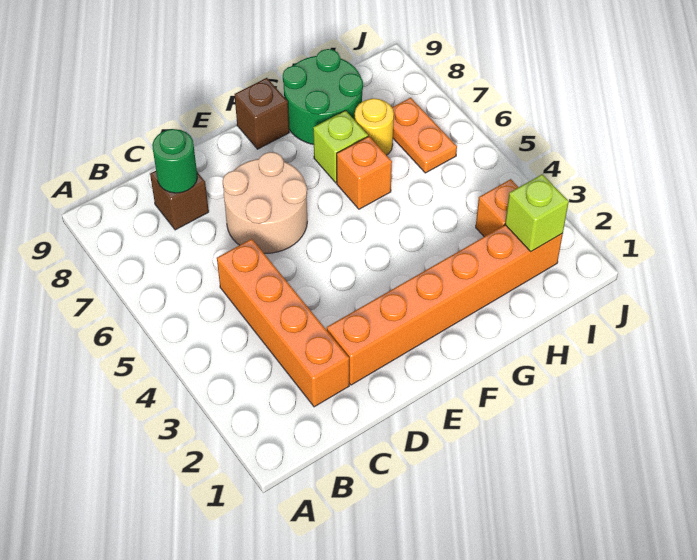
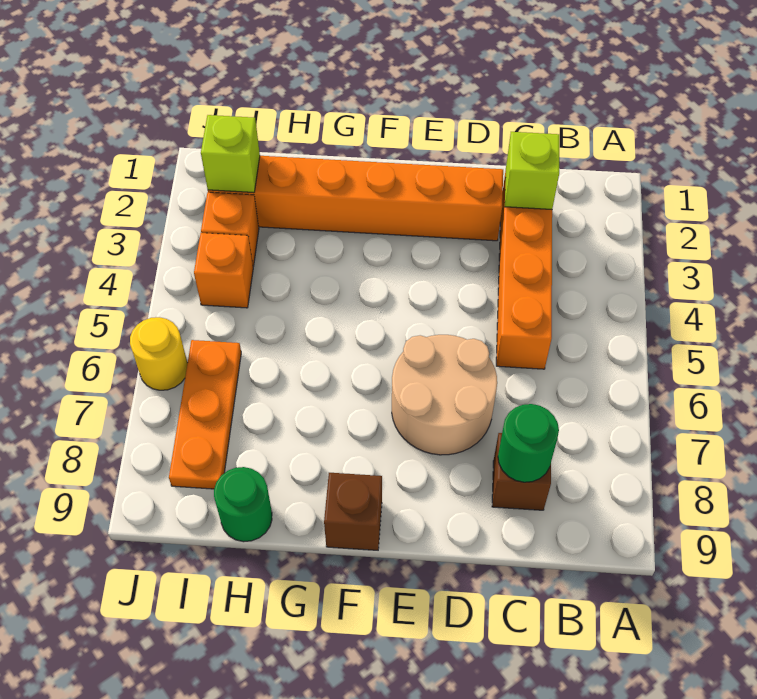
orange 1x1 brick [337,136,392,209] -> orange 1x1 brick moved to [194,233,253,308]
lime 1x1 brick [313,111,368,183] -> lime 1x1 brick moved to [505,132,559,209]
green 2x2 round brick [283,49,363,144] -> green 1x1 round brick [214,467,272,542]
yellow 1x1 round brick [355,98,394,155] -> yellow 1x1 round brick moved to [130,317,188,390]
orange 1x2 plate [392,98,457,173] -> orange 1x3 plate [169,340,241,489]

